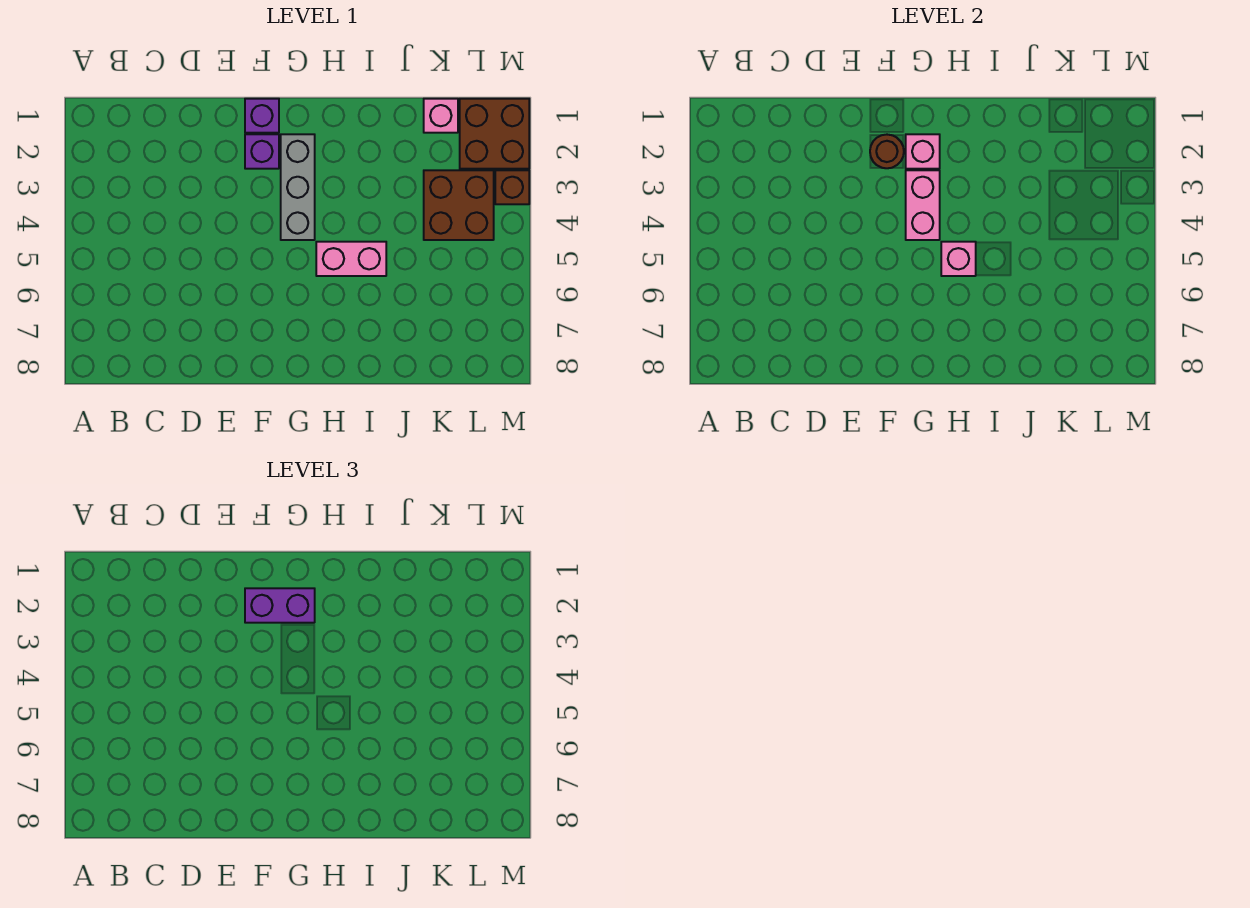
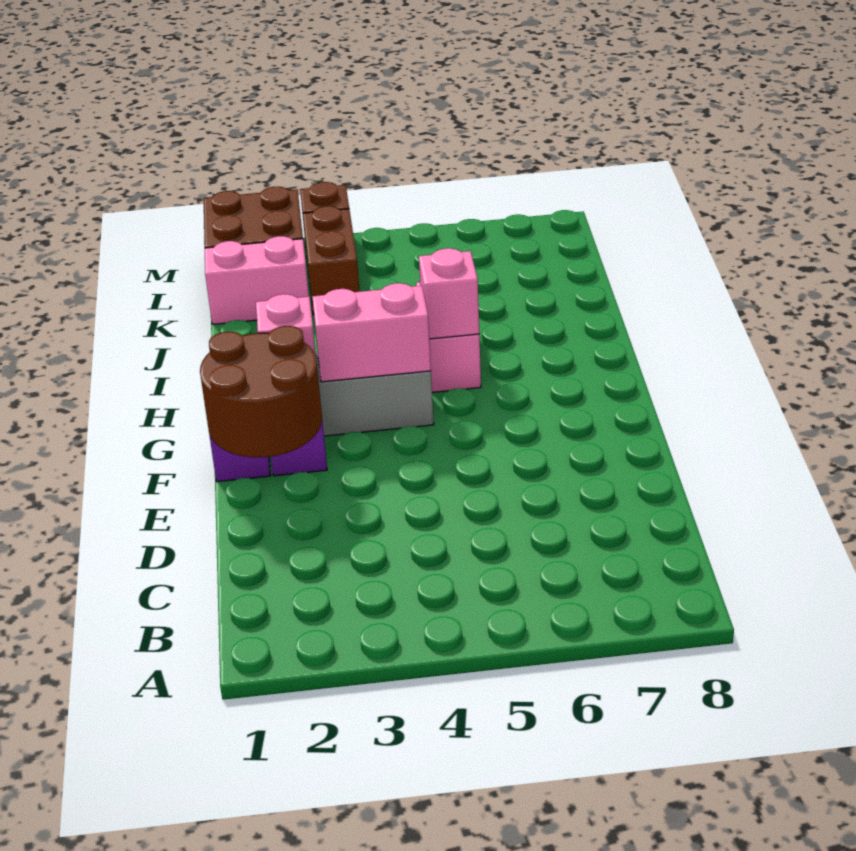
brown 1x1 round brick [870,135,904,168] -> brown 2x2 round brick [200,326,322,457]
purple 1x2 brick [245,588,315,623] -> none
pink 1x1 brick [424,99,458,133] -> pink 1x2 brick [205,236,309,324]
brown 2x2 brick [424,170,494,240] -> brown 1x2 brick [303,206,360,315]

